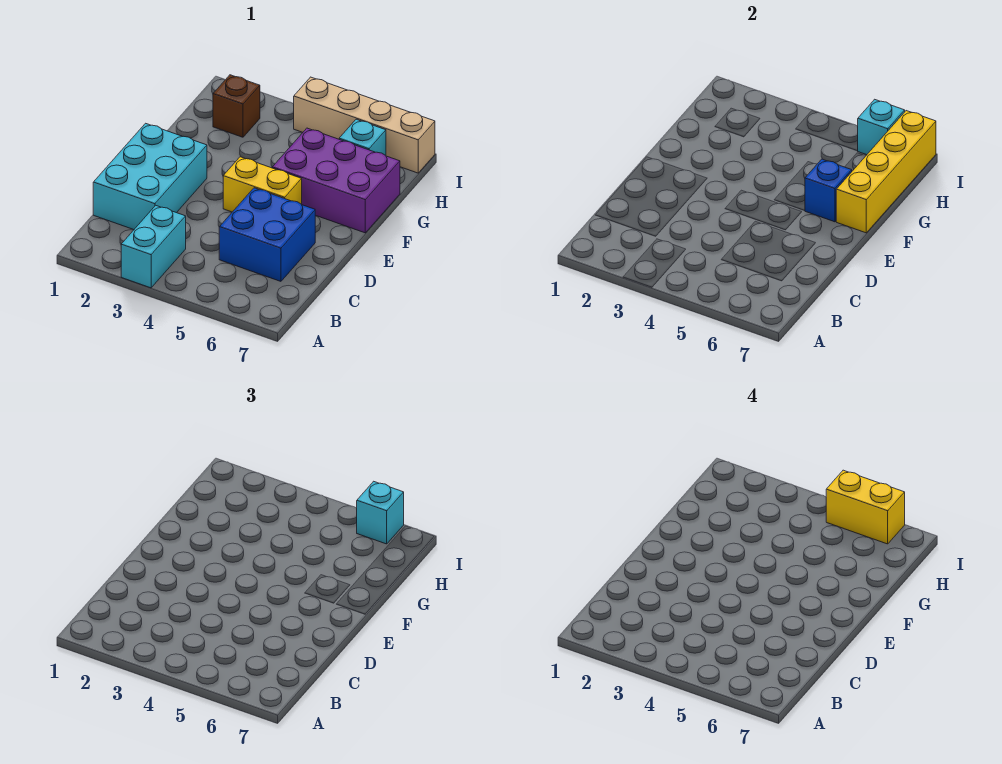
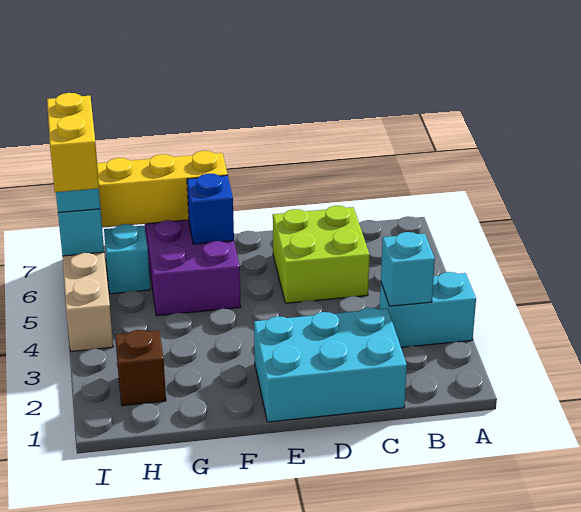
none -> cyan 1x1 brick [381,232,435,306]
blue 2x2 brick [219,188,315,281] -> lime 2x2 brick [273,206,369,303]
yellow 1x2 brick [223,157,302,212] -> none

